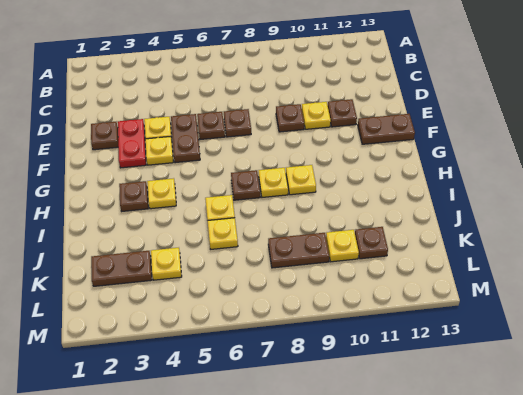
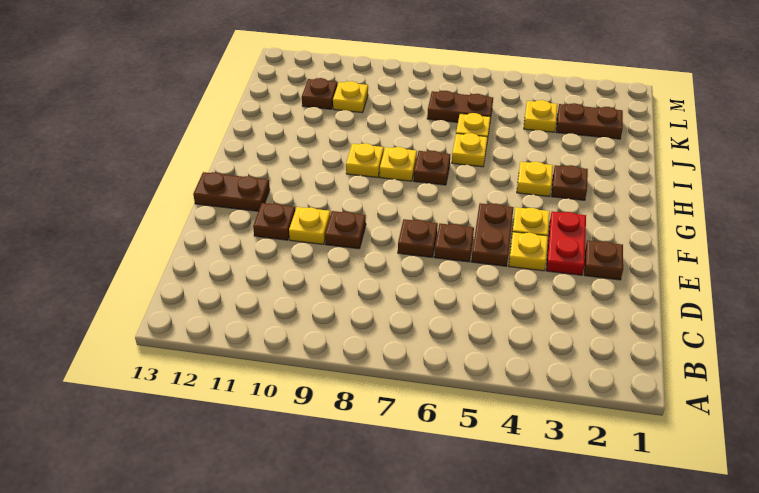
brown 1x2 plate [268,233,329,268] -> brown 1x2 plate moved to [427,91,493,122]

